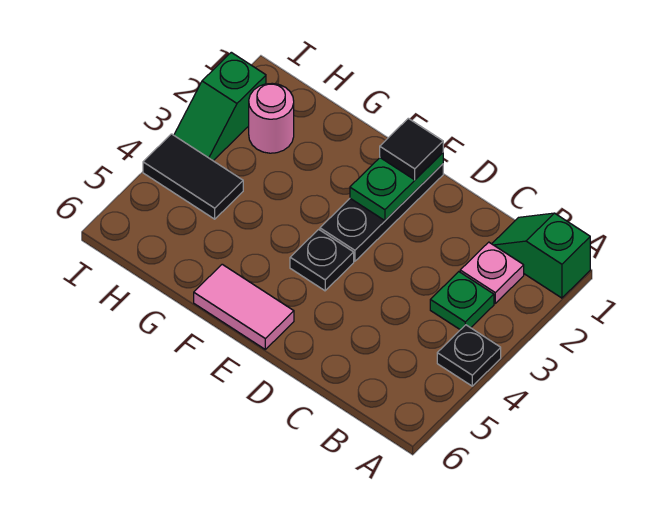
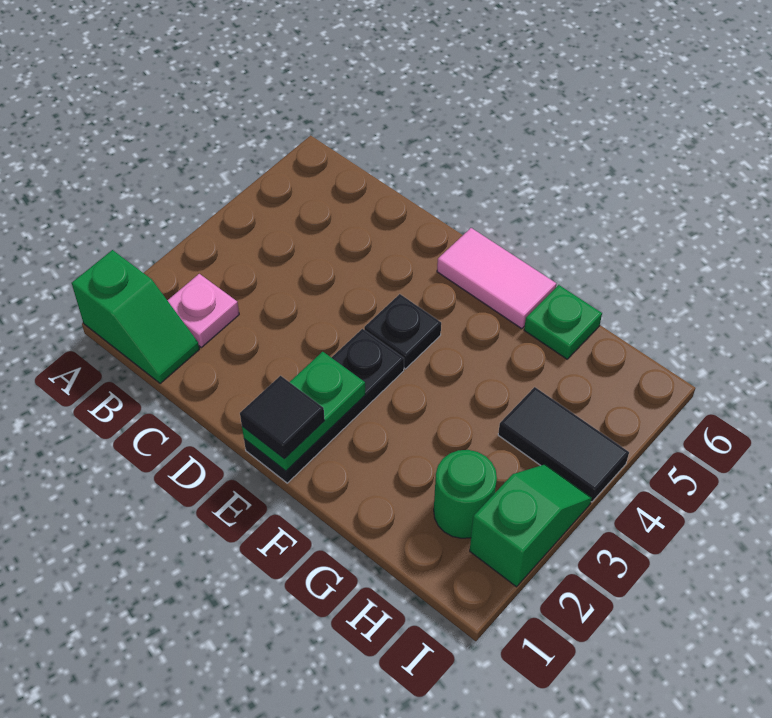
black 1x1 plate [437,325,501,386] -> none
green 1x1 plate [430,272,494,330] -> green 1x1 plate moved to [524,285,602,359]
pink 1x1 round brick [249,83,294,153] -> green 1x1 round brick [434,450,497,538]

